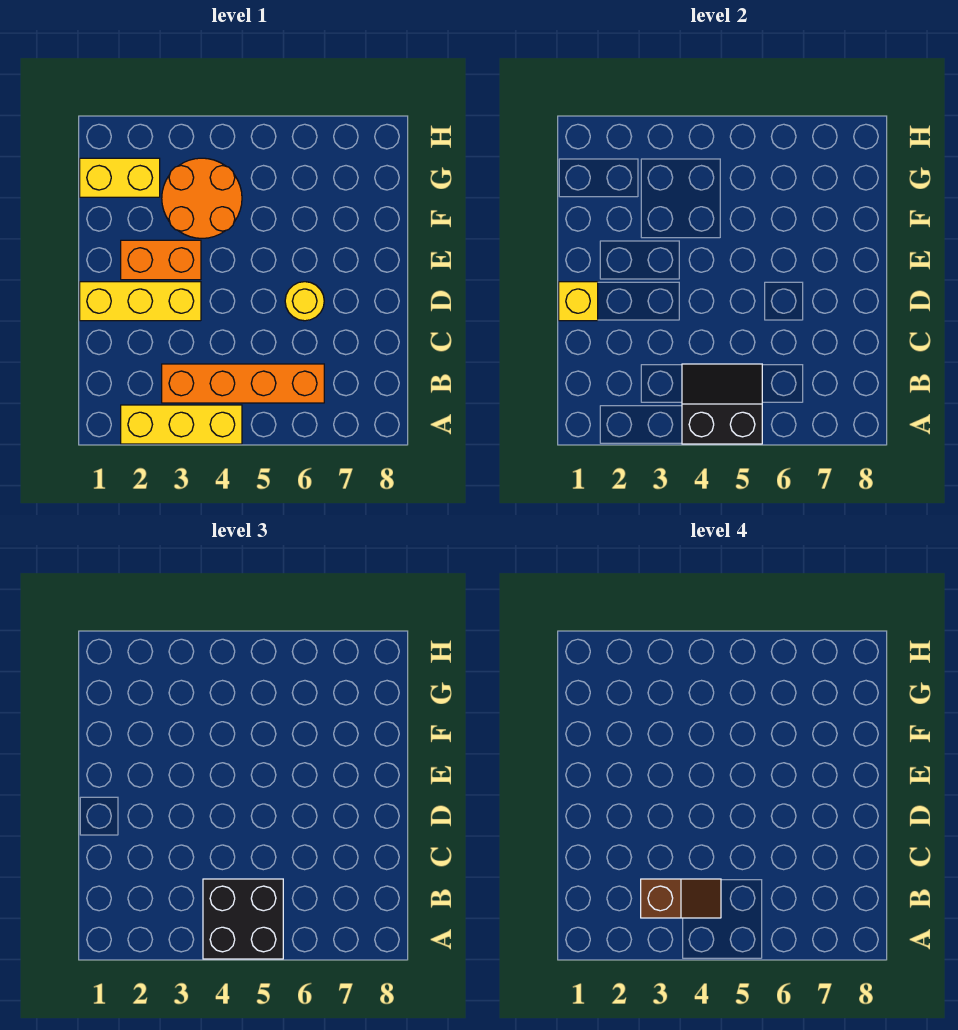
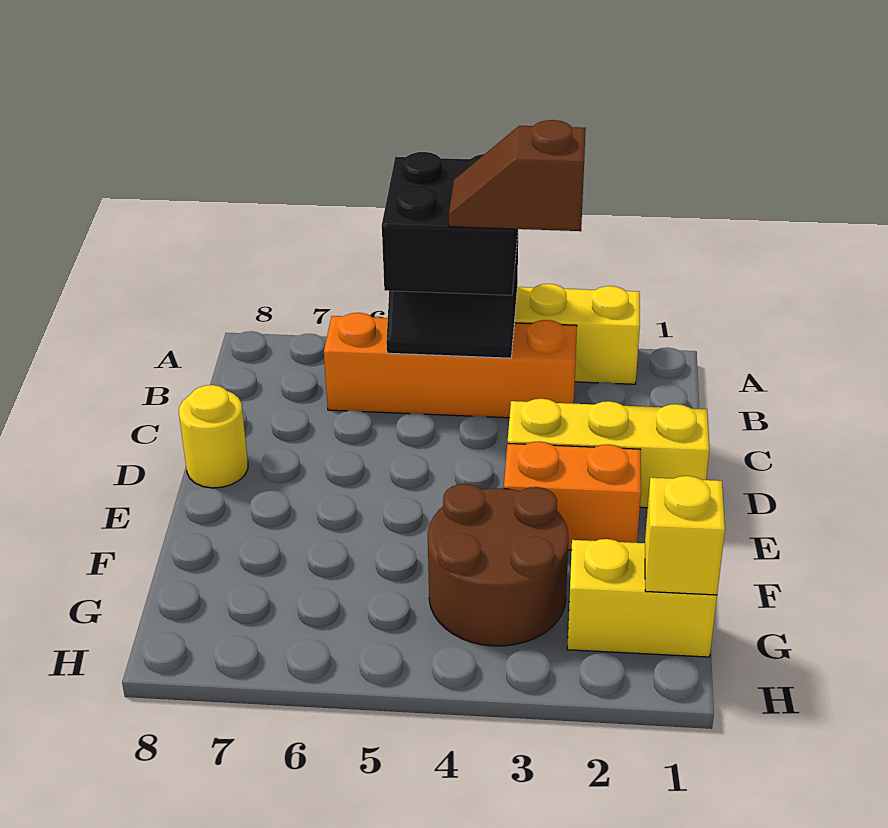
yellow 1x1 brick [559,282,598,321] -> yellow 1x1 brick moved to [645,476,725,595]
yellow 1x1 round brick [285,282,324,321] -> yellow 1x1 round brick moved to [179,385,248,488]
orange 2x2 round brick [162,158,242,238] -> brown 2x2 round brick [428,484,569,646]

